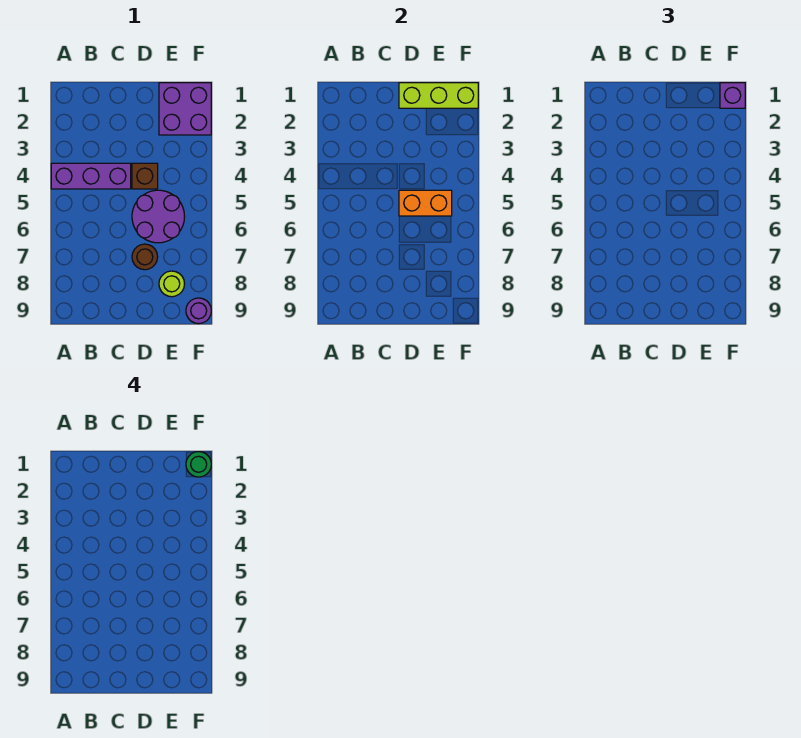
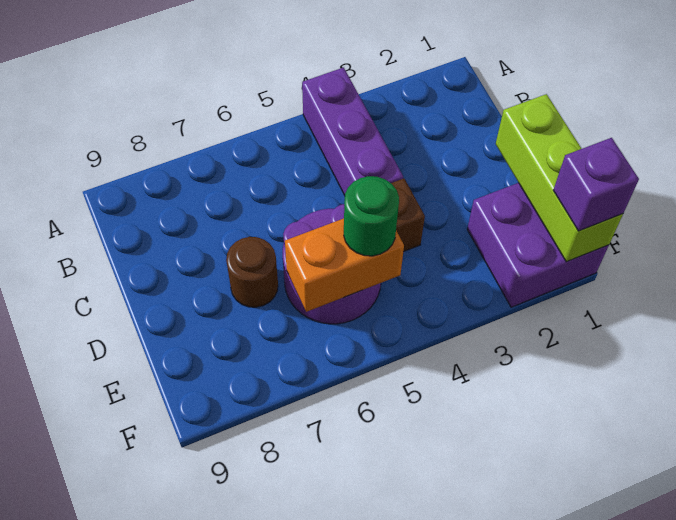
orange 1x2 brick [399,190,452,216] -> orange 1x2 brick turned to [285,218,404,312]
lime 1x1 round brick [159,271,184,297] -> none
green 1x1 round brick [186,452,211,477] -> green 1x1 round brick moved to [344,176,399,256]
purple 1x1 round brick [186,298,211,324] -> none

